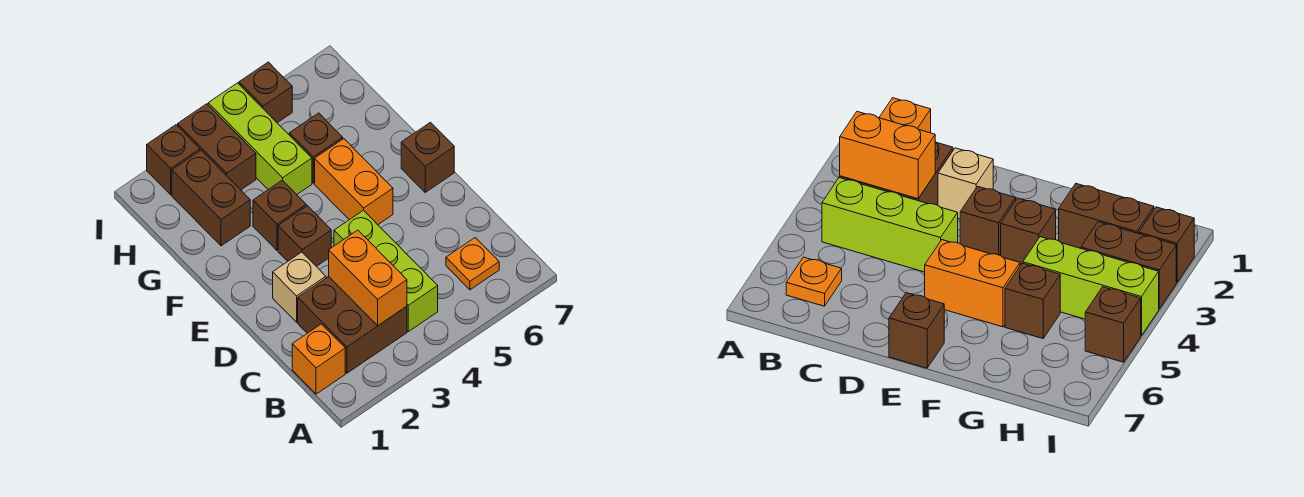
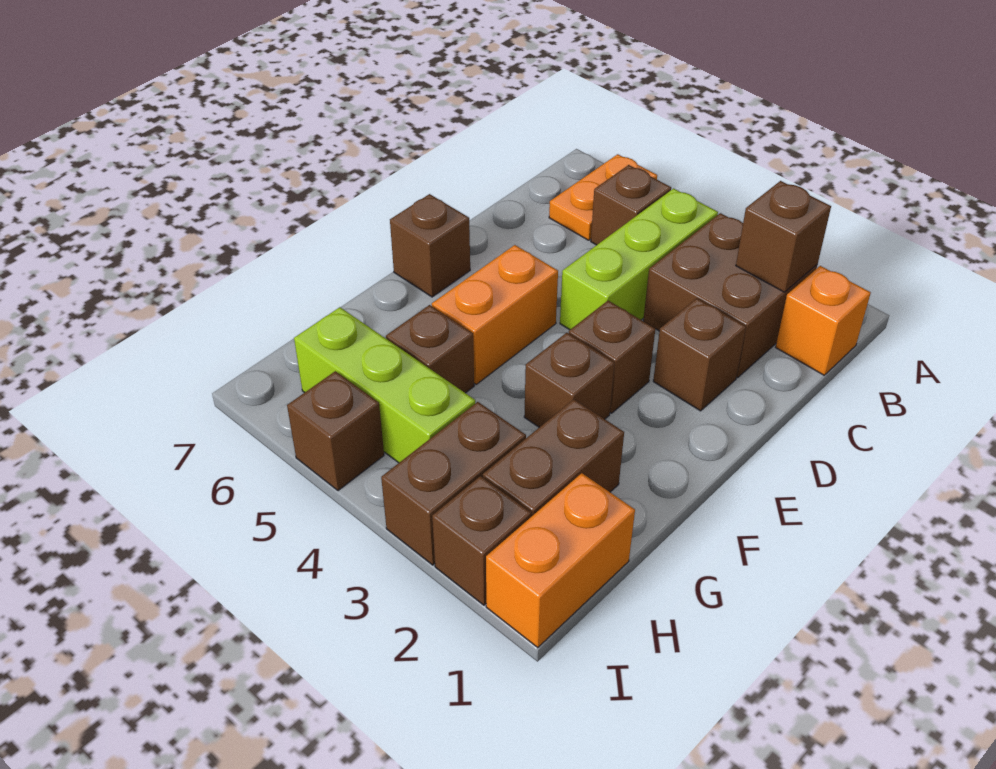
none -> brown 1x1 brick [736,181,831,292]
orange 1x2 brick [329,230,407,325] -> orange 1x2 brick moved to [486,473,635,648]
none -> brown 1x1 brick [591,165,671,245]
orange 1x1 plate [446,238,499,290] -> orange 1x2 plate [549,154,657,240]
tan 1x1 brick [273,252,326,322] -> brown 1x1 brick [653,298,746,411]
lime 1x3 brick [208,83,312,195] -> lime 1x3 brick turned to [294,307,475,463]

